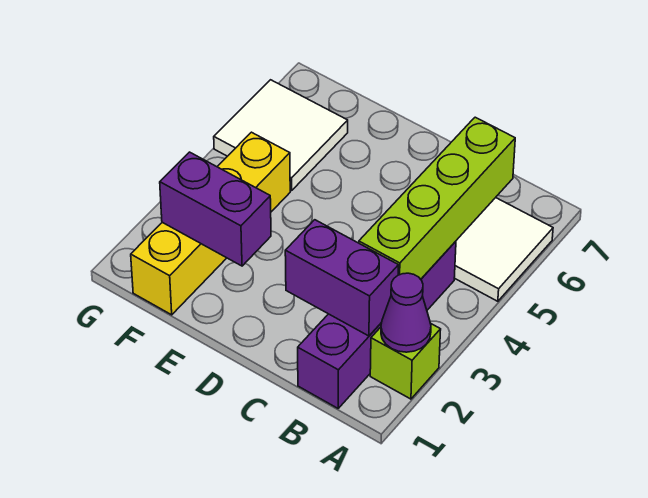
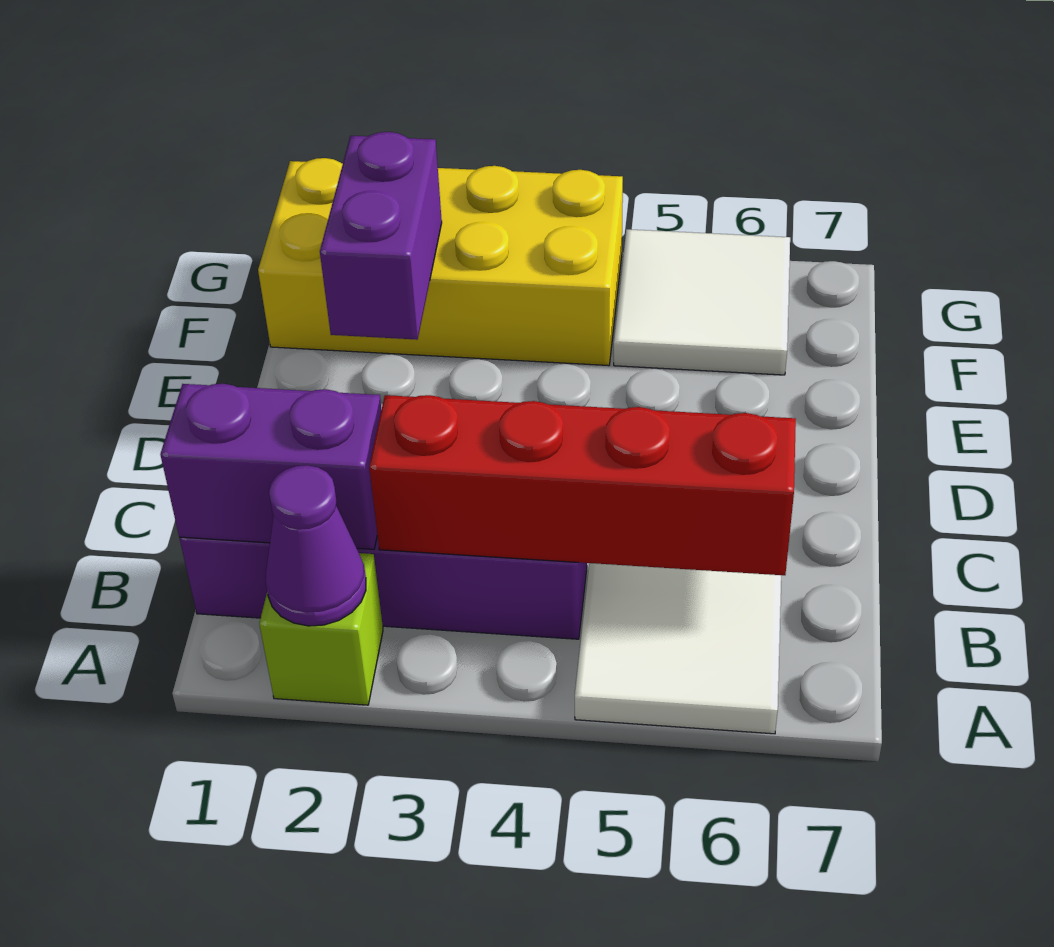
purple 1x2 brick [285,220,398,336] -> purple 1x2 brick turned to [160,384,381,549]
lime 1x4 brick [359,117,515,279] -> red 1x4 brick [369,395,796,575]
yellow 1x4 brick [131,132,290,315] -> yellow 2x4 brick [258,158,623,366]

